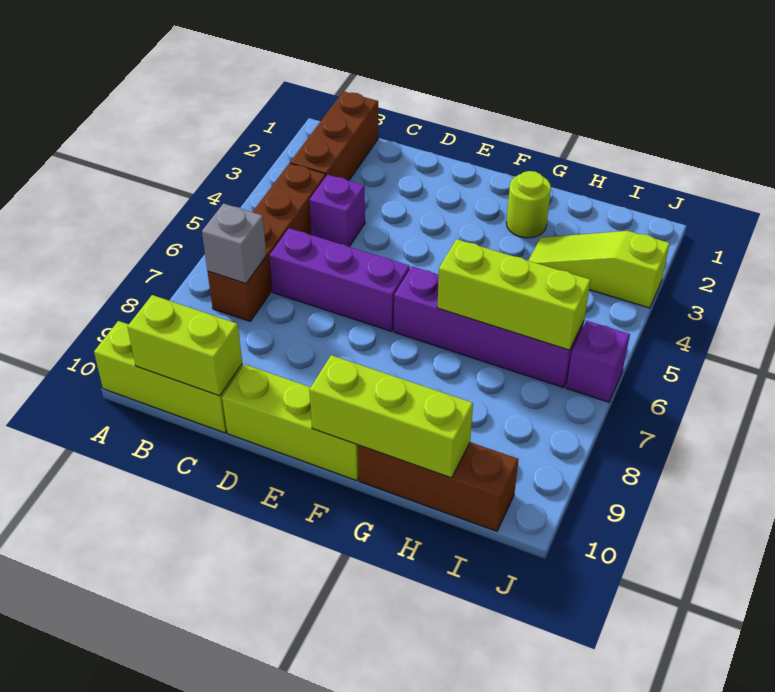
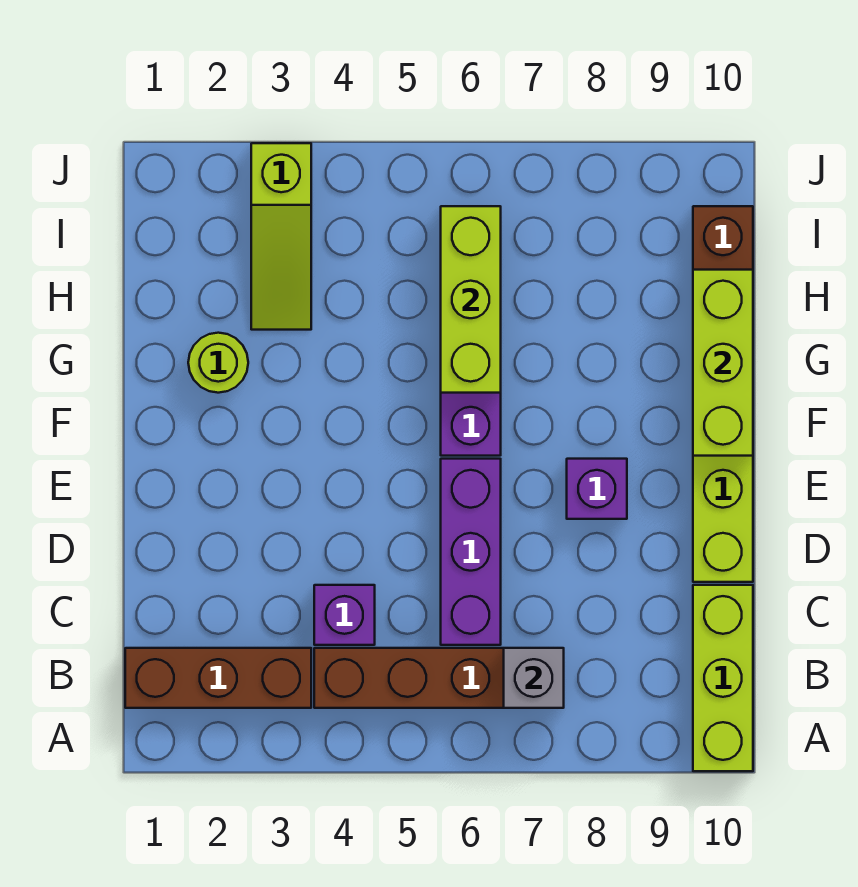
lime 1x2 brick [127,295,242,396] -> none
purple 1x1 brick [566,321,630,402] -> purple 1x1 brick moved to [567,459,627,519]

